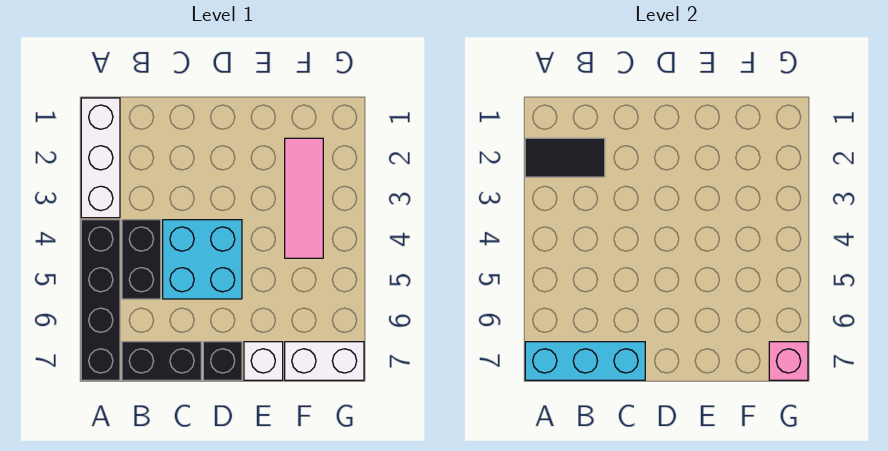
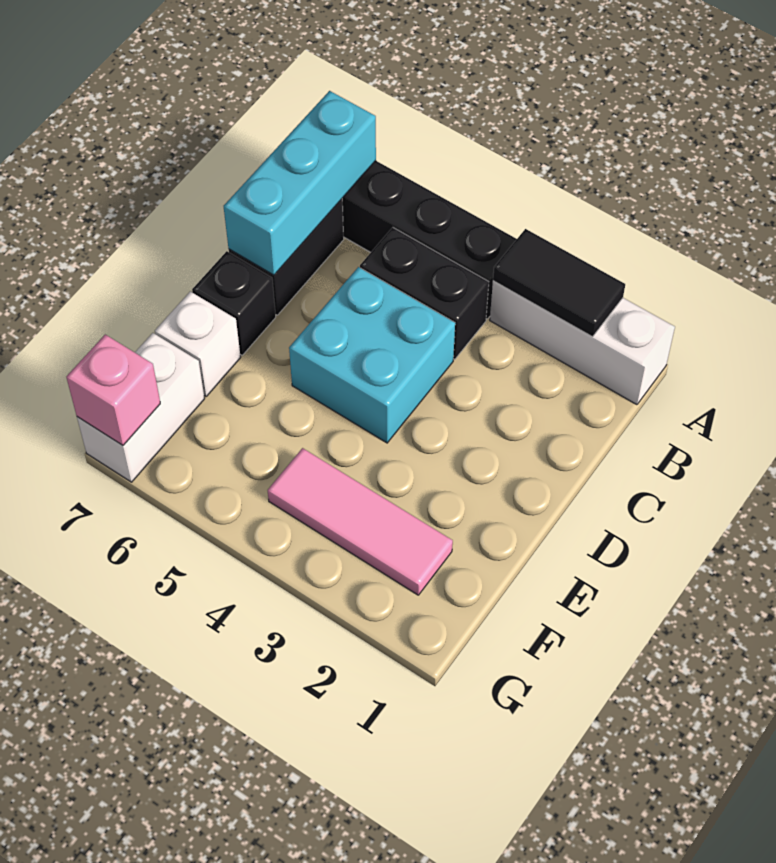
black 1x2 tile [525,138,605,177] -> black 1x2 tile turned to [493,229,625,337]

